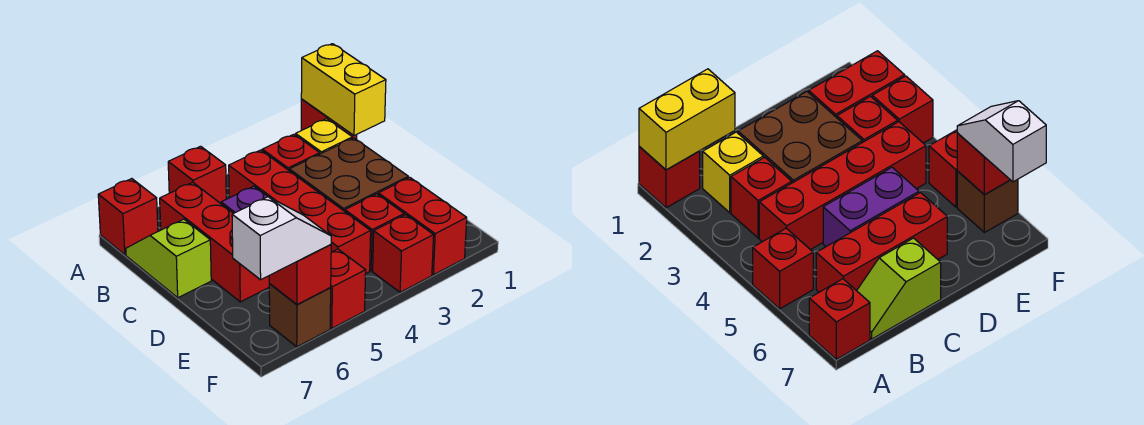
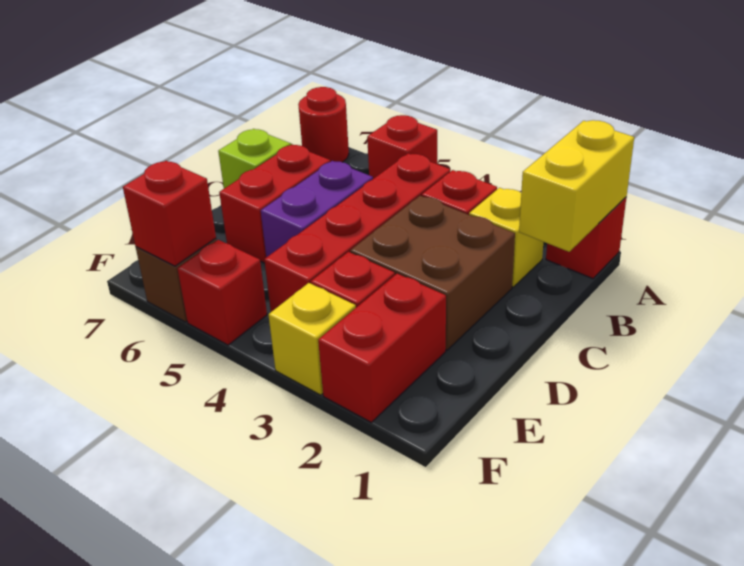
red 1x1 brick [98,179,158,255] -> red 1x1 round brick [298,87,349,162]
red 1x3 brick [160,182,270,302] -> red 1x2 brick [219,145,330,263]
red 1x1 brick [373,215,434,292] -> yellow 1x1 brick [268,283,356,395]
white 1x2 slope [232,197,331,280] -> none

